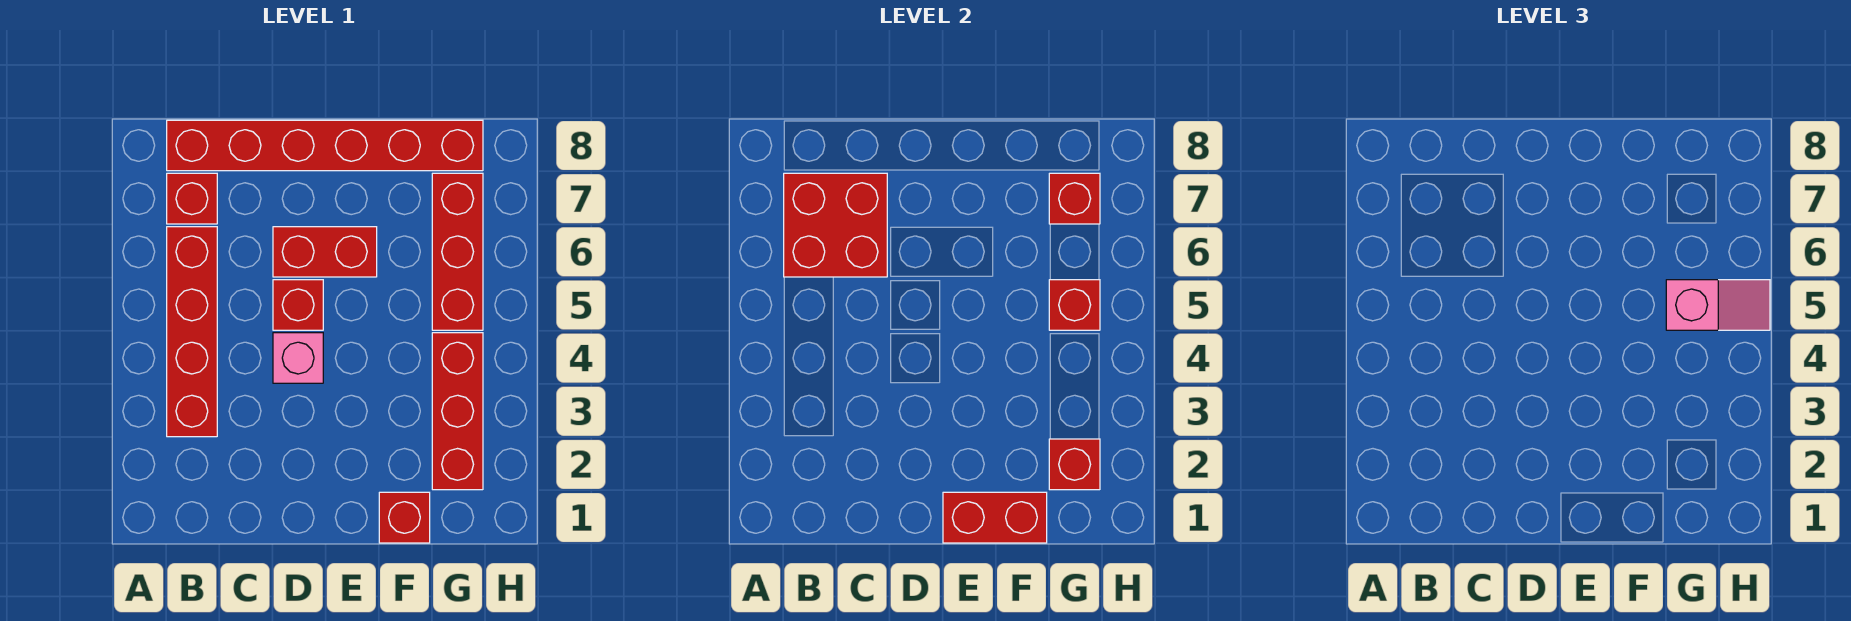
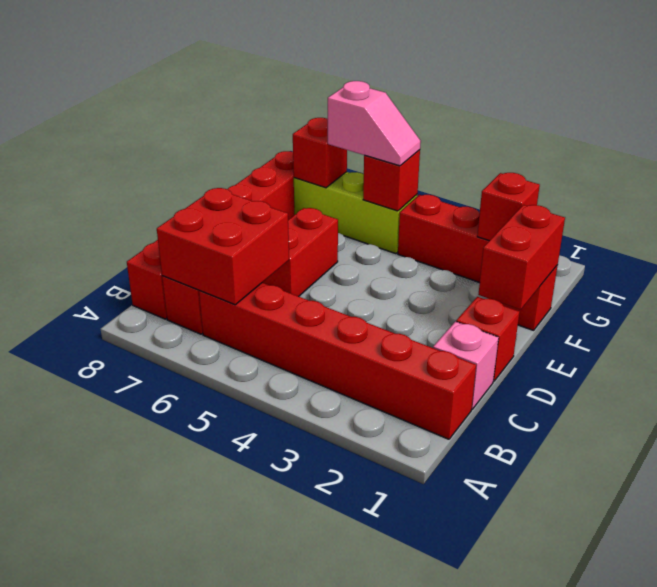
red 1x4 brick [167,227,217,437] -> red 1x6 brick [199,283,476,439]
pink 1x1 brick [273,333,323,383] -> pink 1x1 brick moved to [433,321,499,409]
red 1x1 brick [273,280,323,330] -> red 1x1 brick moved to [456,297,520,381]
red 1x3 brick [432,173,483,330] -> lime 1x3 brick [294,172,417,254]
pink 1x2 slope [1666,280,1770,330] -> pink 1x2 slope turned to [328,81,421,166]

